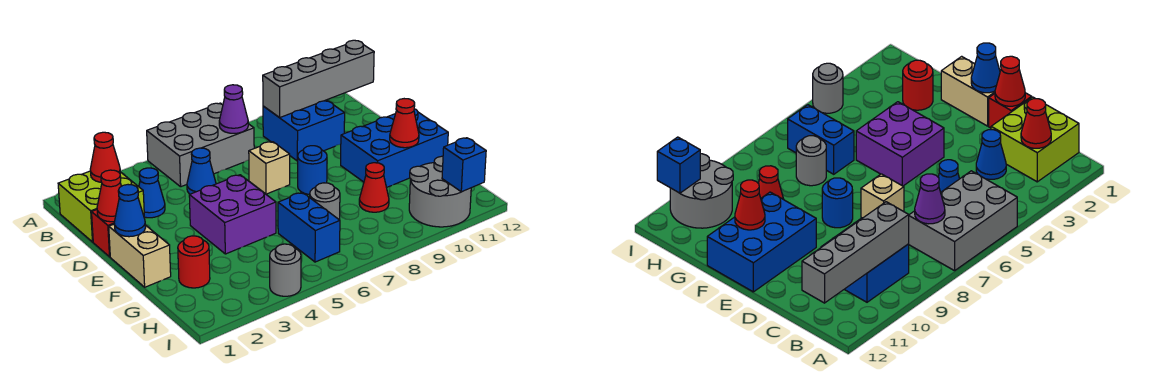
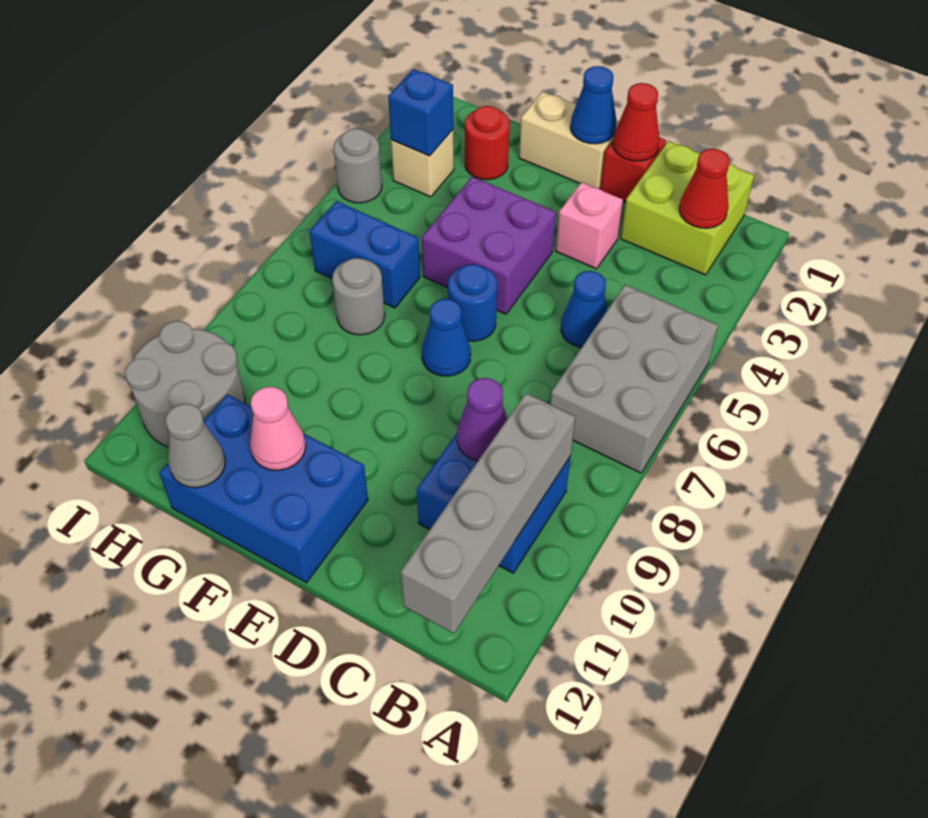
purple 1x1 cone [219,85,248,133] -> purple 1x1 cone moved to [457,378,507,461]
blue 1x1 cone [139,168,165,218] -> blue 1x1 cone moved to [422,299,471,376]
none -> pink 1x1 brick [556,182,623,269]
tan 1x1 brick [249,142,290,194] -> tan 1x1 brick moved to [391,130,454,197]
blue 1x1 round brick [298,146,327,195] -> blue 1x1 round brick moved to [448,264,497,341]
blue 2x3 brick [341,109,448,188] -> blue 2x3 brick turned to [159,394,368,583]
red 1x1 cone [390,99,419,148] -> pink 1x1 cone [250,387,306,470]
red 1x1 cone [359,163,389,212] -> none
none -> grey 1x1 cone [165,404,225,488]
blue 1x1 brick [442,138,486,192] -> blue 1x1 brick moved to [388,69,453,156]

